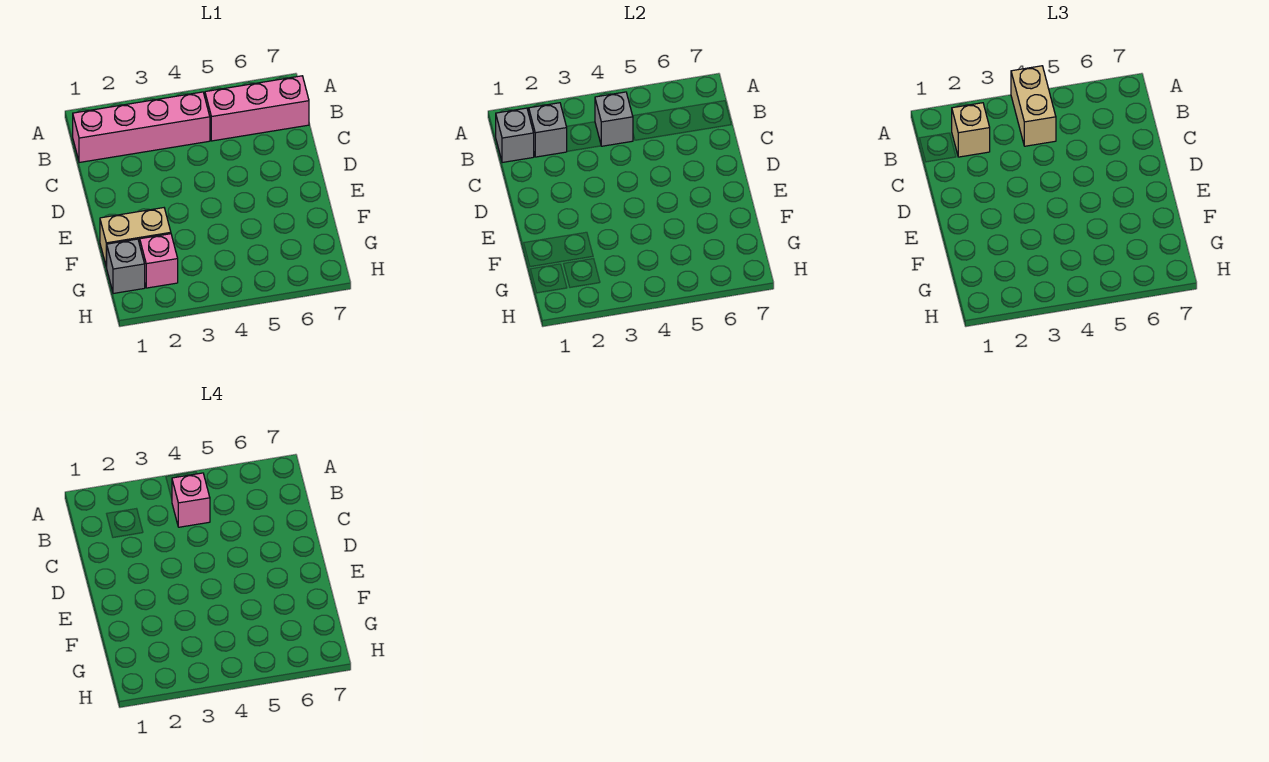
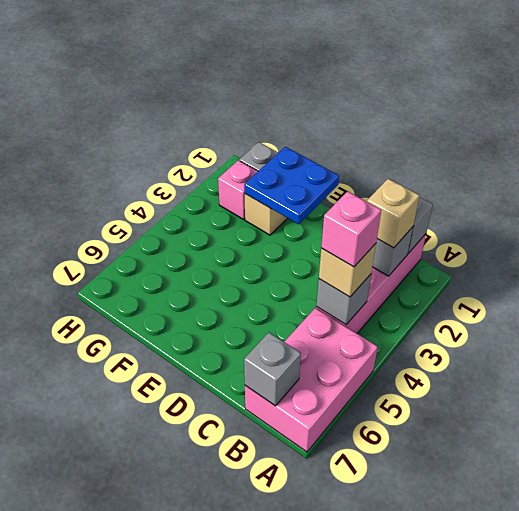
tan 1x2 brick [1011,66,1056,146] -> tan 1x1 brick [319,244,376,297]
pink 1x3 brick [205,76,309,141] -> pink 2x3 brick [245,308,378,452]
none -> grey 1x1 brick [244,332,301,406]
none -> blue 2x2 plate [244,147,339,224]

